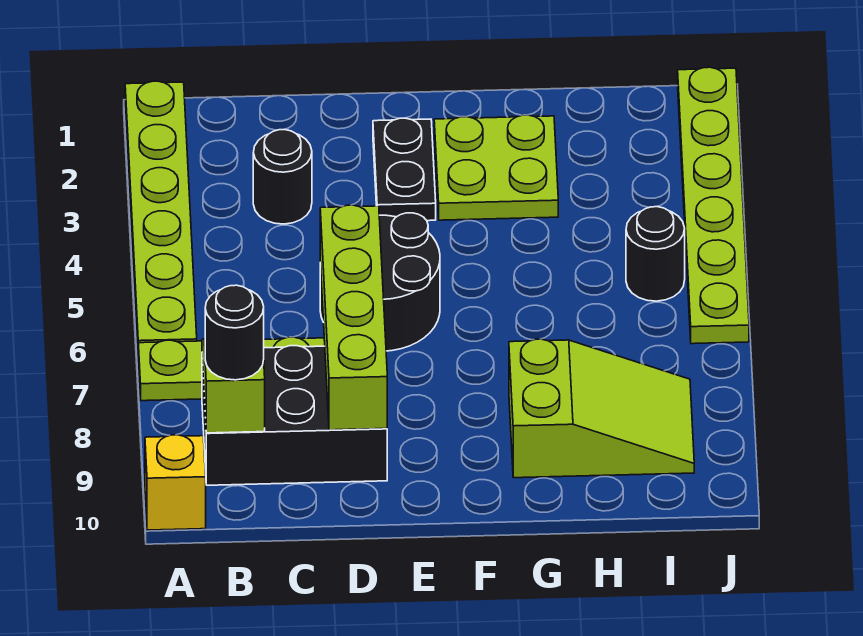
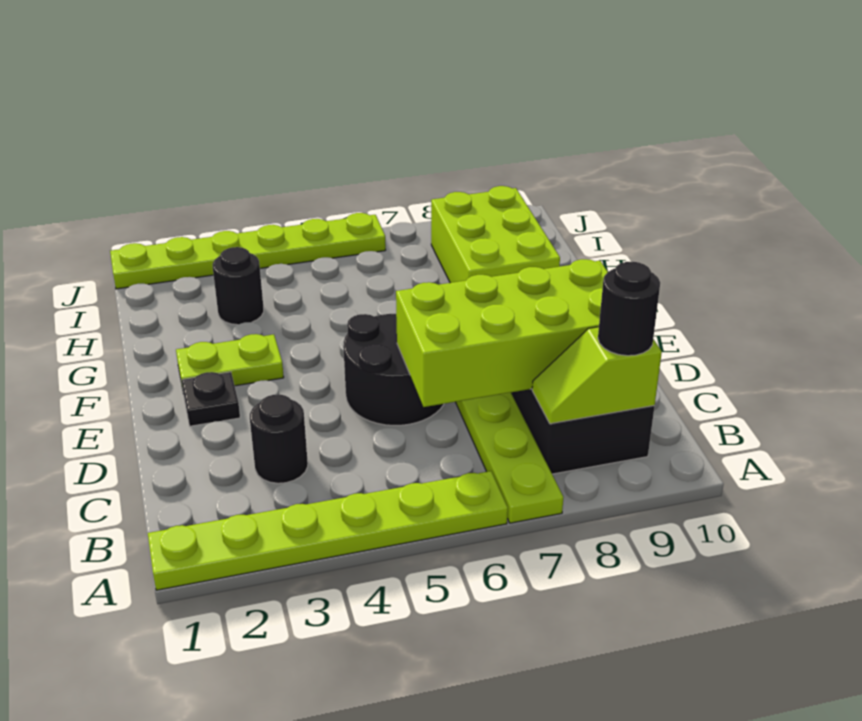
yellow 1x1 brick [145,435,206,530] -> none
lime 1x4 brick [320,205,387,430] -> lime 2x4 brick [396,259,608,407]
black 1x2 plate [373,118,436,221] -> black 1x1 plate [182,372,240,426]
lime 2x2 plate [434,115,558,220] -> lime 1x2 plate [176,334,284,388]
lime 2x3 slope [509,339,694,478] -> lime 2x3 brick [431,186,560,283]
black 1x1 round brick [626,207,685,301] -> black 1x1 round brick moved to [213,247,264,325]

